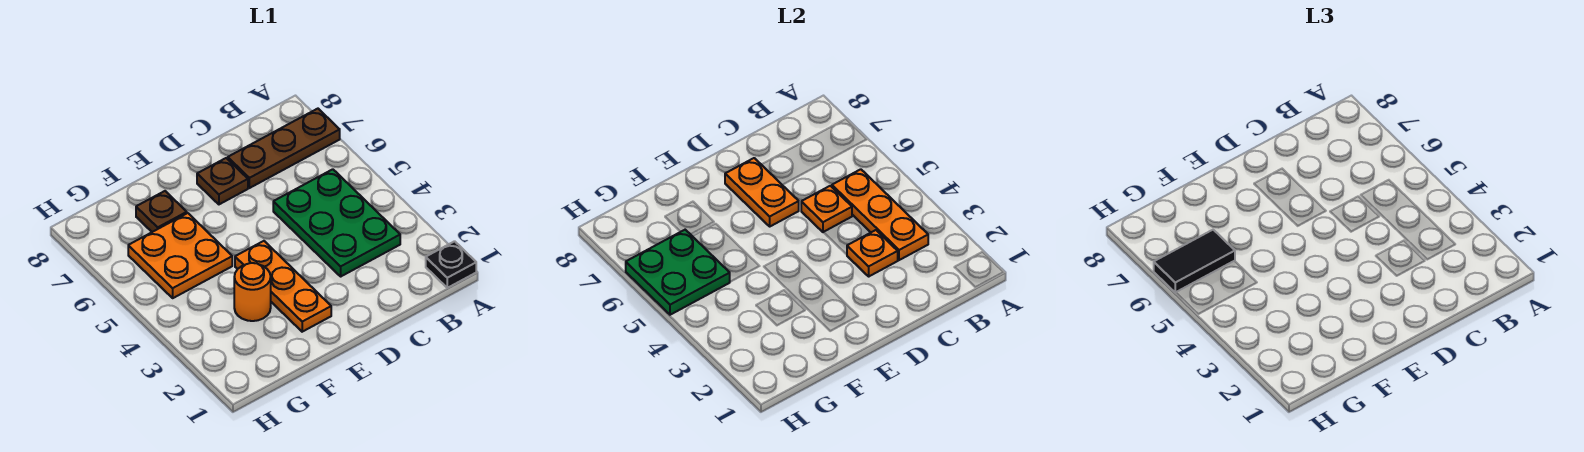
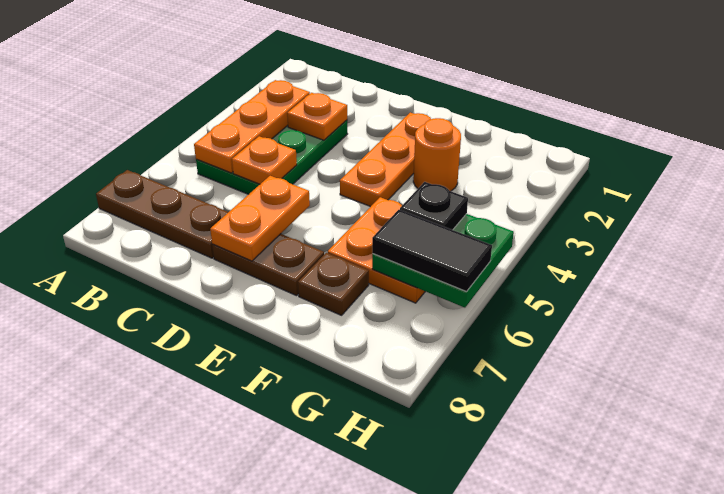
black 1x1 plate [426,241,476,288] -> black 1x1 plate moved to [400,182,468,230]
brown 1x1 plate [197,158,248,204] -> brown 1x2 plate [212,234,324,296]

